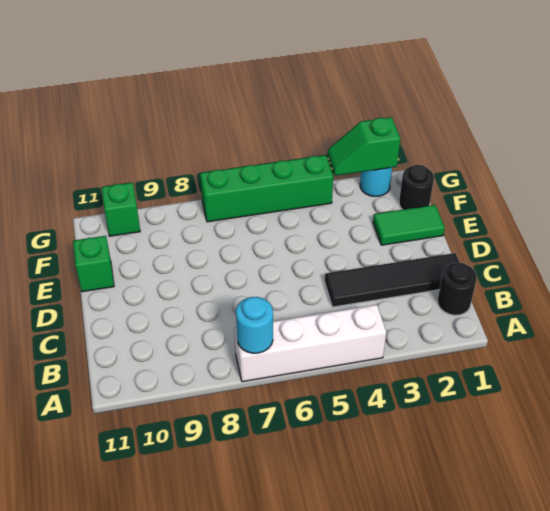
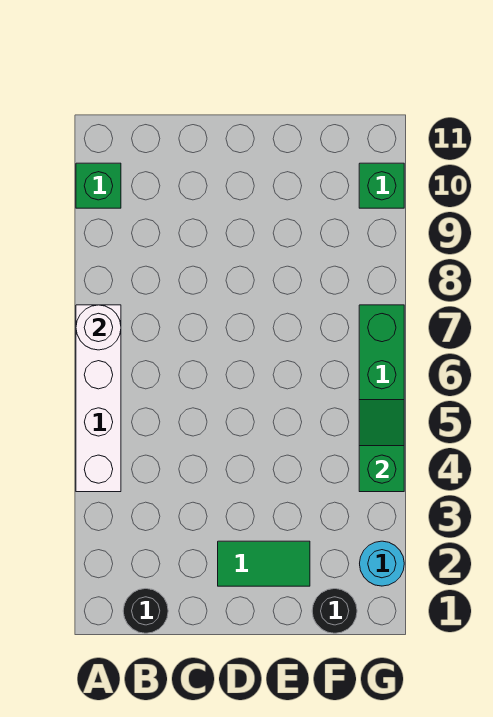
cyan 1x1 round brick [236,297,273,353] -> white 1x1 round brick [76,305,121,350]
black 1x4 tile [325,253,460,307] -> none
green 1x2 tile [373,205,445,245] -> green 1x2 tile turned to [218,541,310,586]
green 1x1 brick [73,236,114,292] -> green 1x1 brick moved to [76,163,121,208]
green 1x2 slope [328,117,400,176] -> green 1x2 slope moved to [359,400,404,492]

